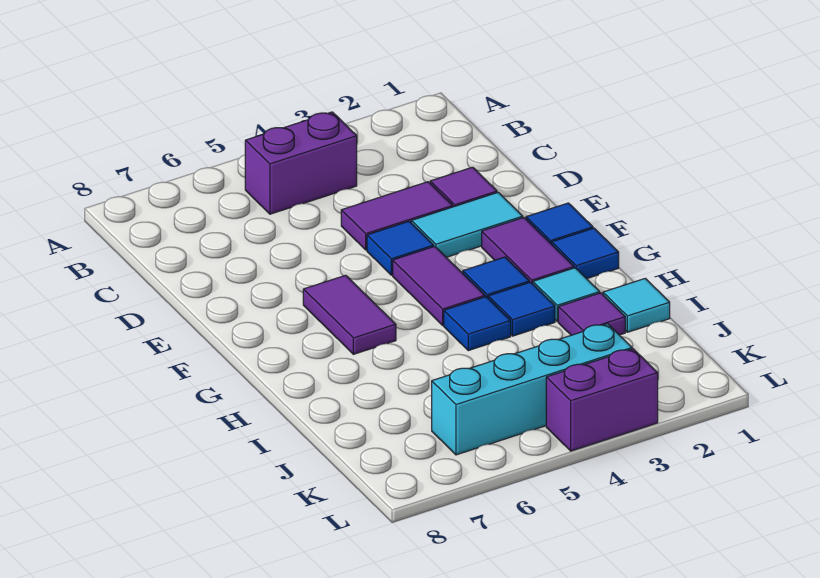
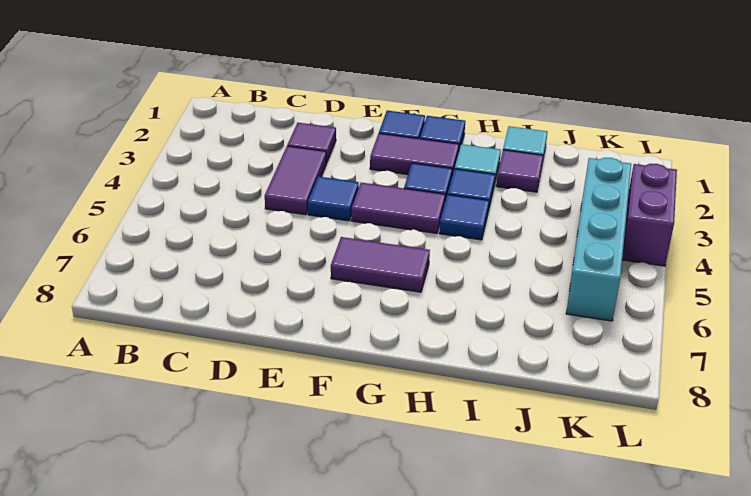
purple 1x2 brick [245,112,357,214] -> none
cyan 1x2 tile [411,192,523,257] -> none

